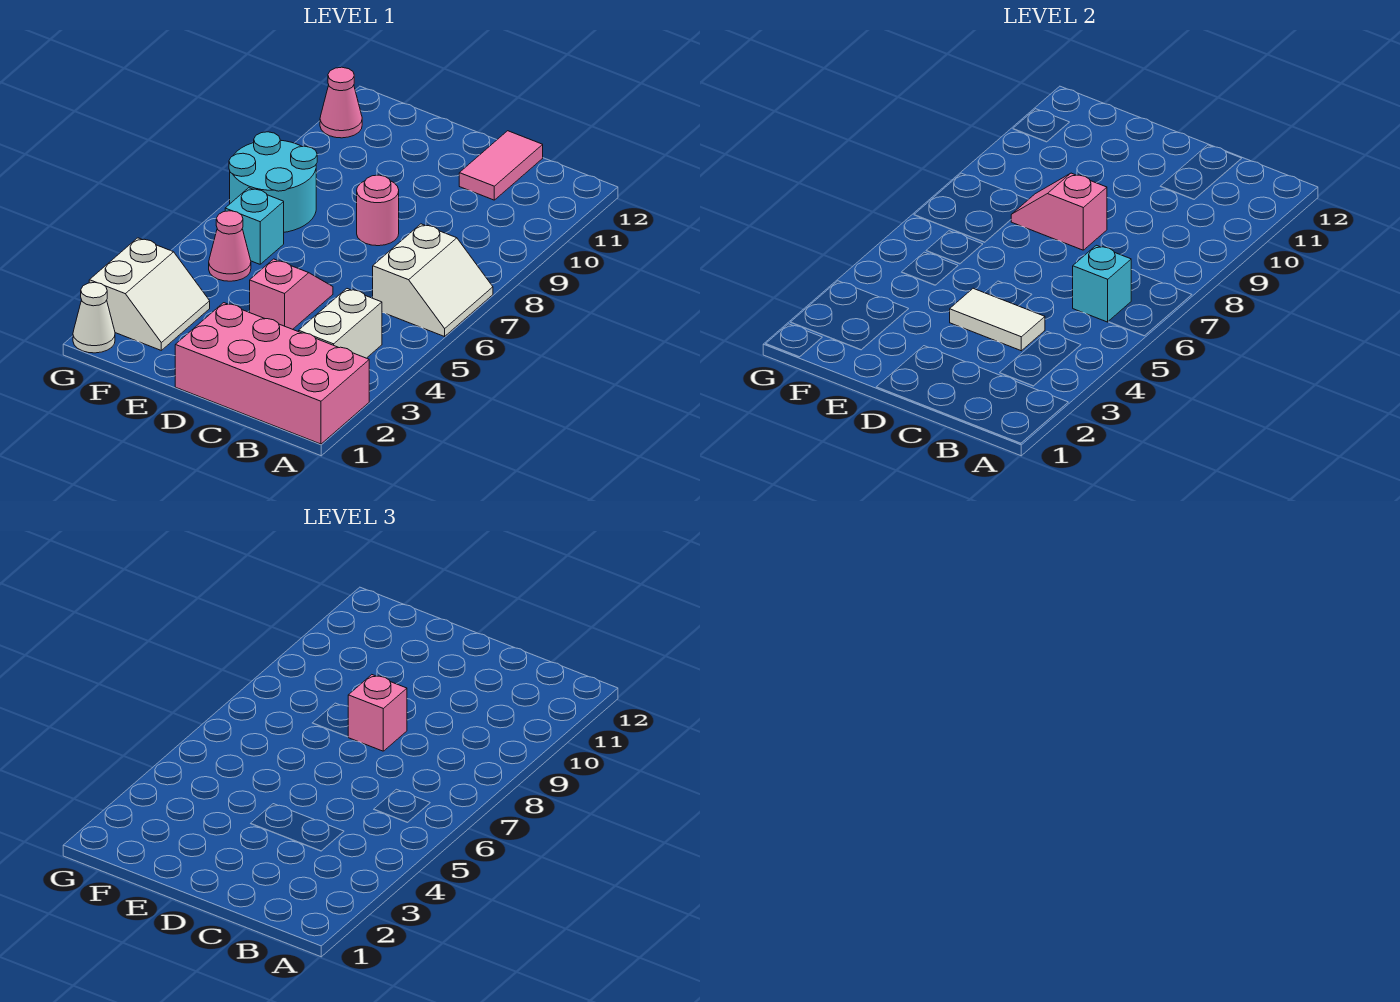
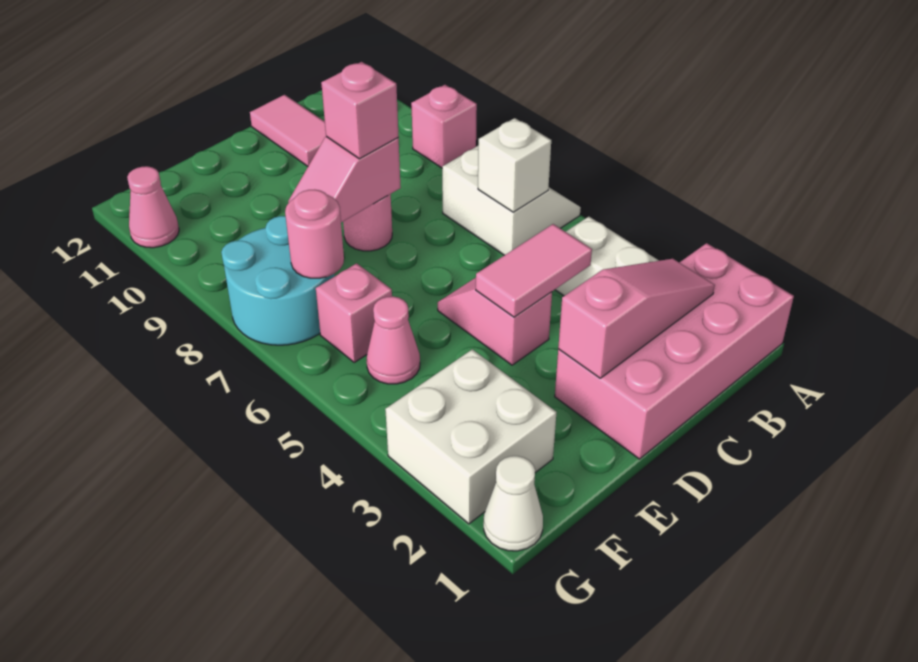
none -> pink 1x1 brick [411,85,477,168]
none -> pink 1x3 slope [558,259,715,378]
cyan 1x1 brick [1073,245,1131,322] -> white 1x1 brick [478,118,551,212]
white 1x2 tile [950,288,1045,351] -> pink 1x2 tile [476,224,592,317]
white 2x2 slope [89,238,210,350] -> white 2x2 brick [385,349,557,524]
cyan 1x1 brick [225,188,284,264] -> pink 1x1 brick [316,263,392,362]
none -> pink 1x1 round brick [285,190,344,278]

